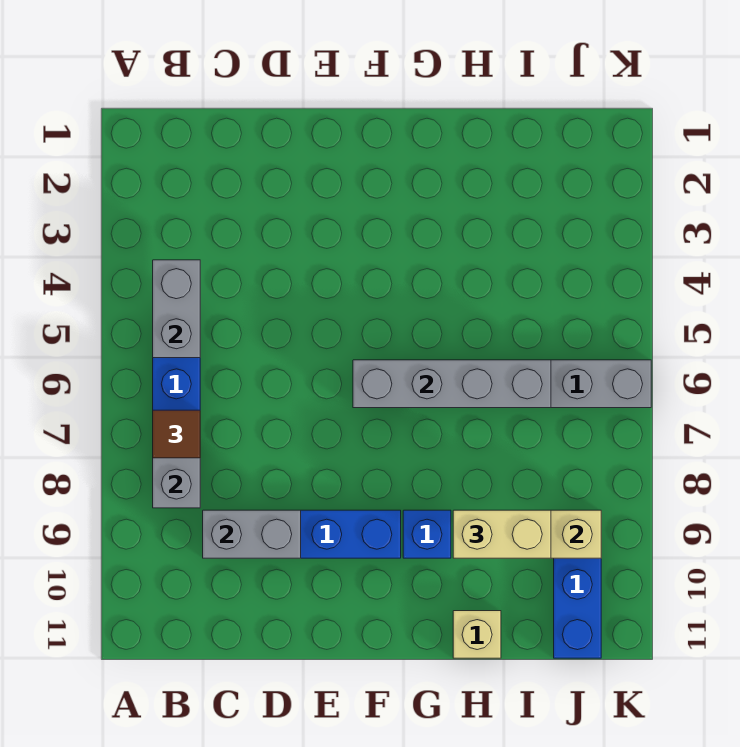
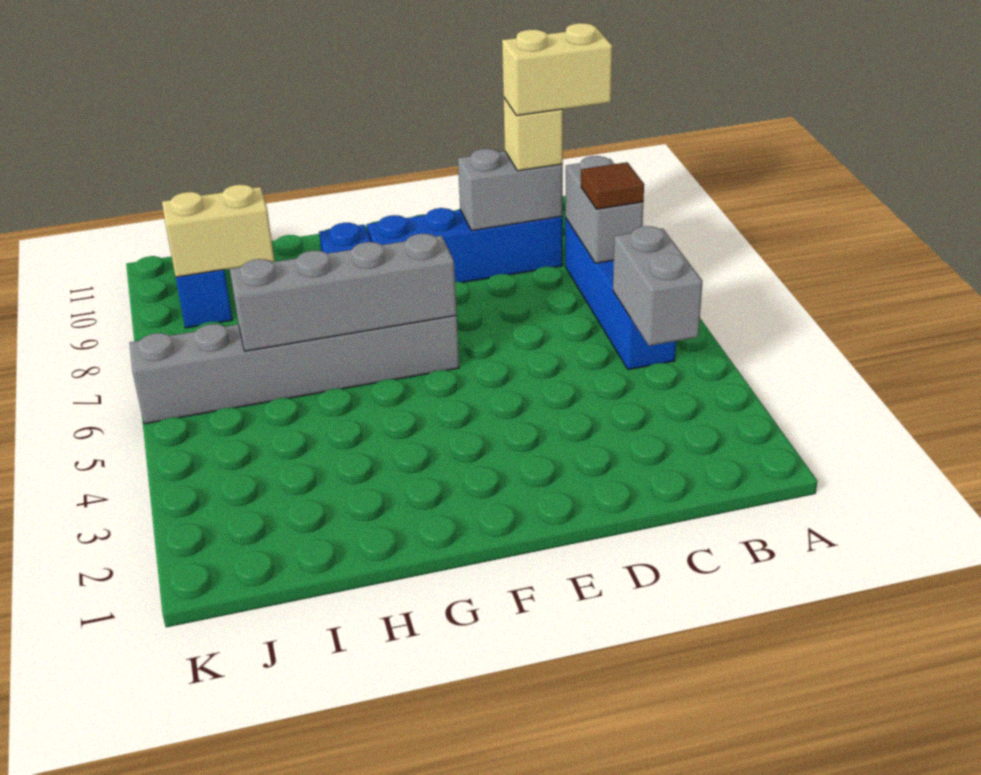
tan 1x2 brick [453,510,551,558] -> tan 1x2 brick moved to [502,23,612,116]
tan 1x1 brick [453,611,501,658] -> tan 1x1 brick moved to [504,98,563,171]

